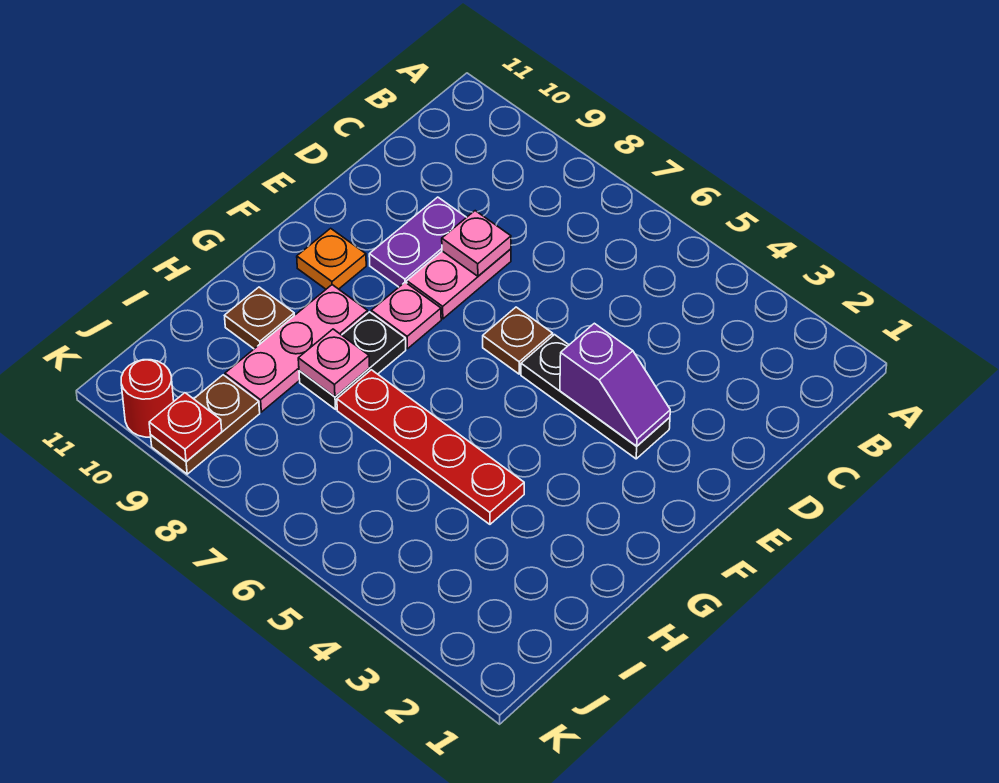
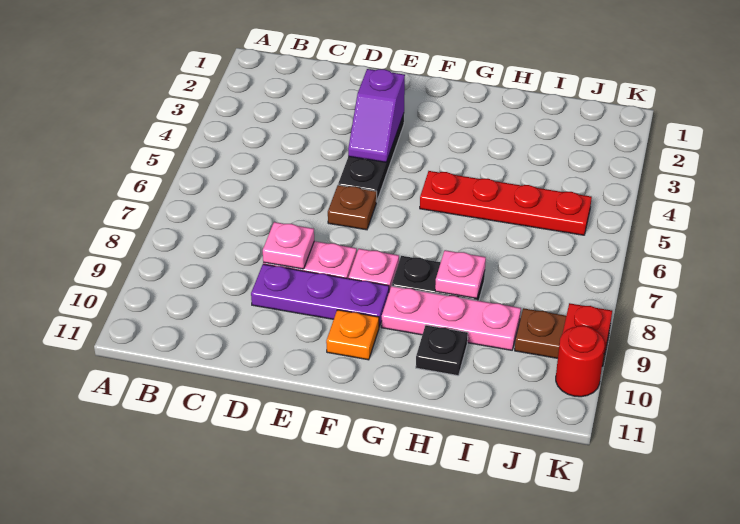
purple 1x2 plate [369,197,466,287] -> purple 1x3 plate [251,264,389,327]
purple 1x2 slope [560,323,670,446] -> purple 1x2 slope turned to [348,69,405,162]
red 1x4 plate [337,370,524,524] -> red 1x4 plate turned to [420,171,592,235]
brown 1x1 plate [225,287,295,349] -> black 1x1 plate [416,325,468,376]

